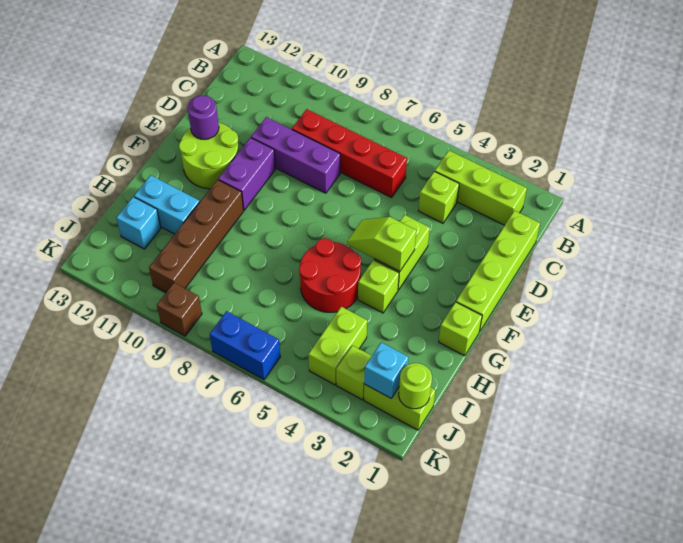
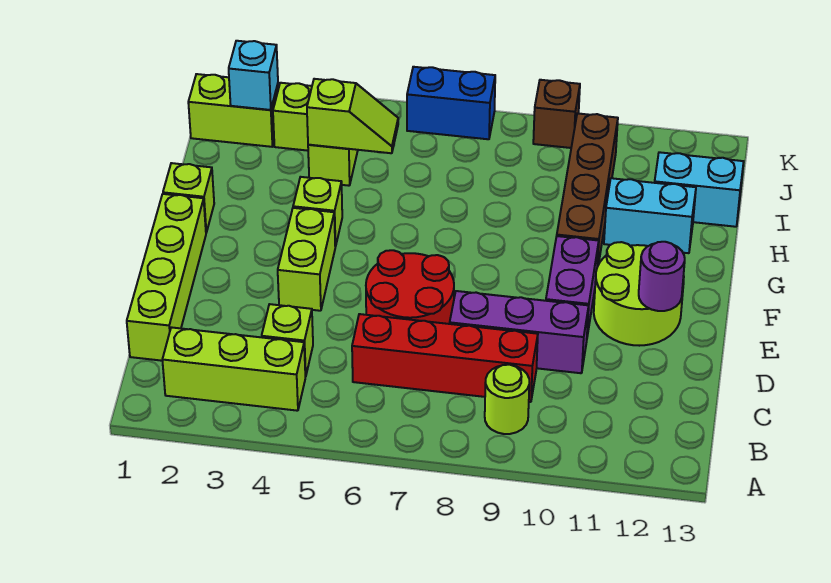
lime 1x2 slope [347,217,416,271] -> lime 1x2 slope moved to [307,79,398,153]
red 2x2 round brick [299,238,361,312] -> red 2x2 round brick moved to [366,250,454,324]
cyan 1x1 brick [116,197,161,249] -> cyan 1x2 brick [654,152,744,227]
lime 1x1 round brick [399,363,432,409] -> lime 1x1 round brick moved to [485,365,529,434]

